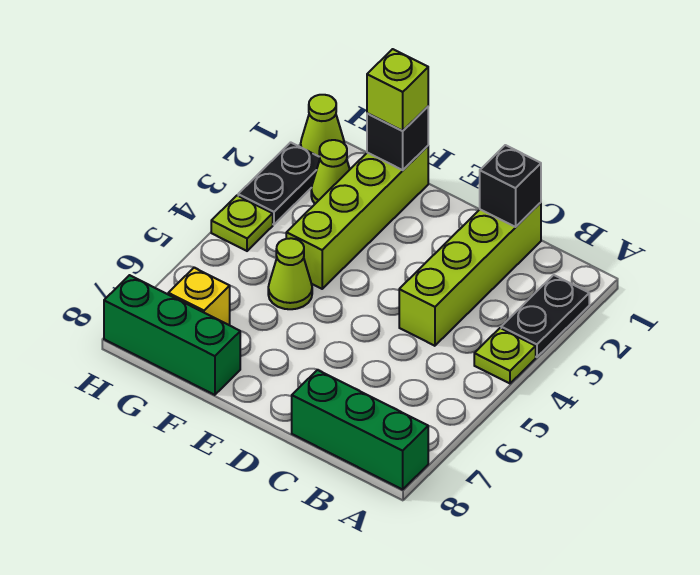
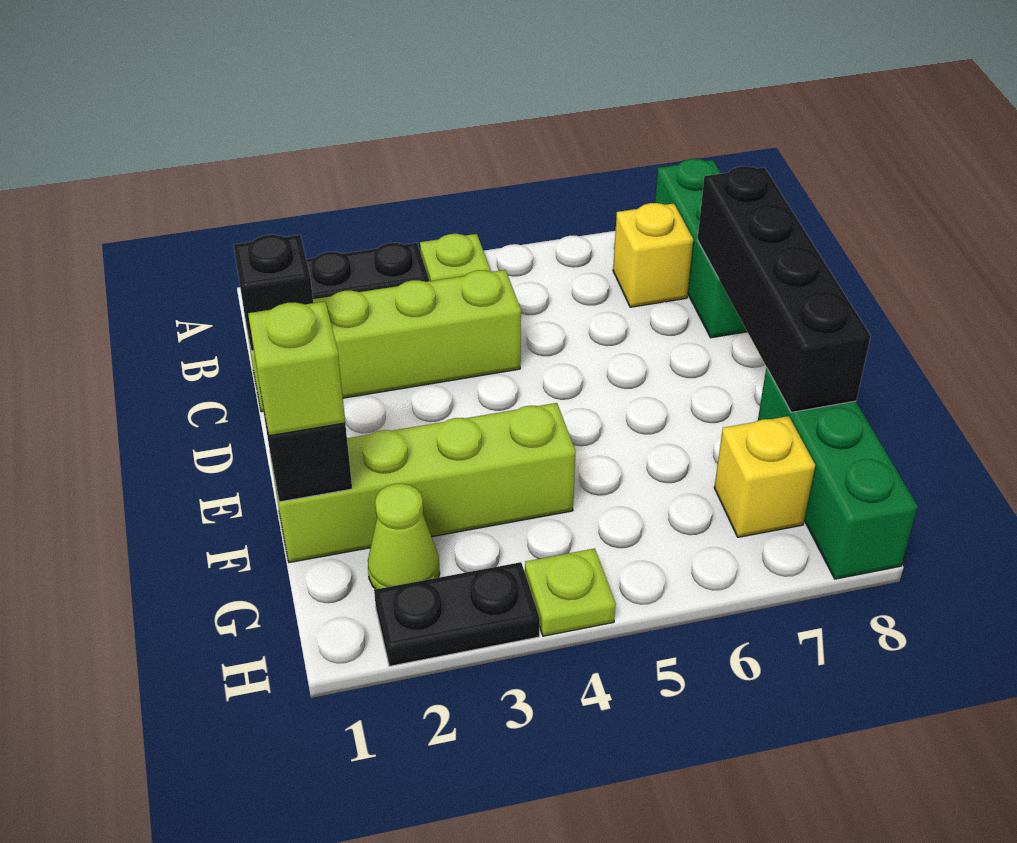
none -> yellow 1x1 brick [613,203,693,307]
none -> black 1x4 brick [697,166,871,412]
lime 1x1 cone [268,238,312,309] -> none
lime 1x1 cone [301,95,345,156] -> none

